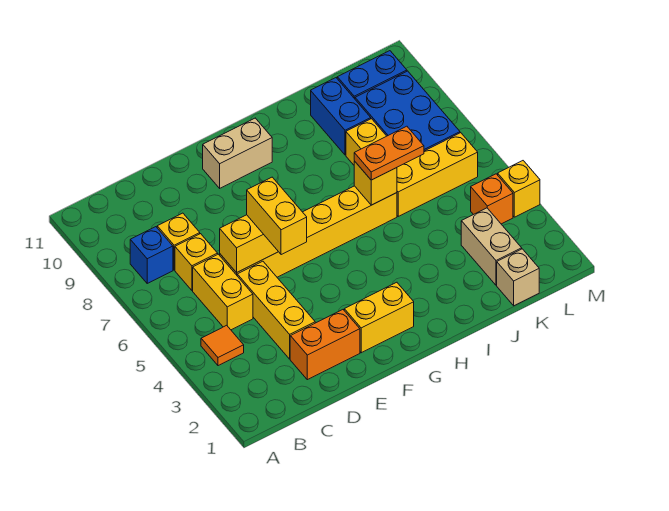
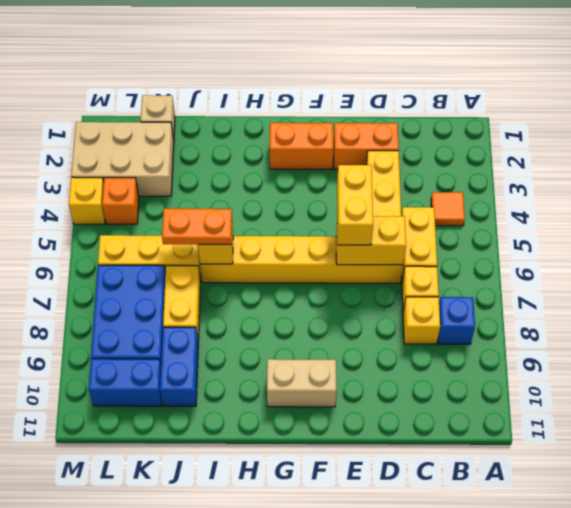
yellow 1x2 brick [344,282,414,353] -> orange 1x2 brick [270,123,333,169]
tan 1x2 brick [461,208,522,285] -> tan 2x3 brick [71,122,174,196]

